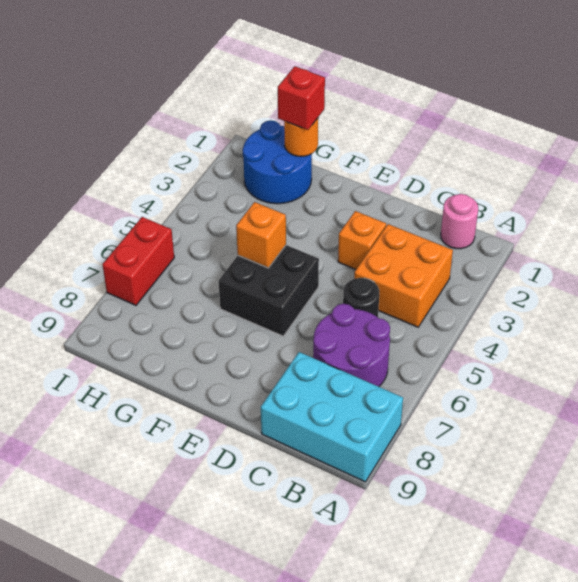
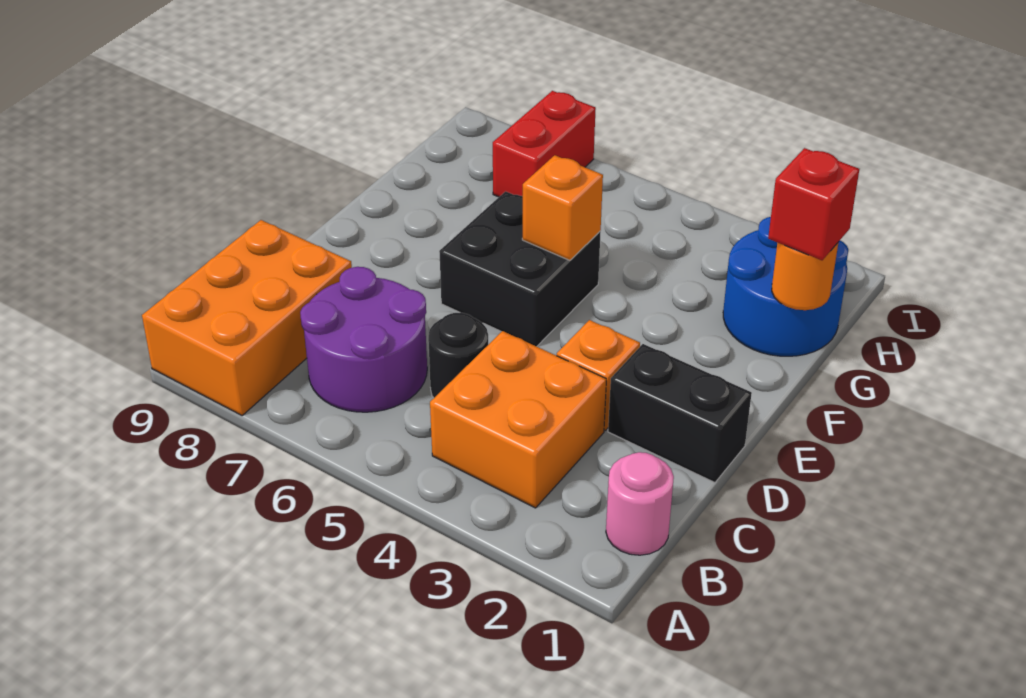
cyan 2x3 brick [261,352,403,482] -> orange 2x3 brick [142,220,352,416]
none -> black 1x2 brick [608,344,752,483]
red 1x2 brick [102,217,174,305] -> red 1x2 brick turned to [493,91,596,197]

